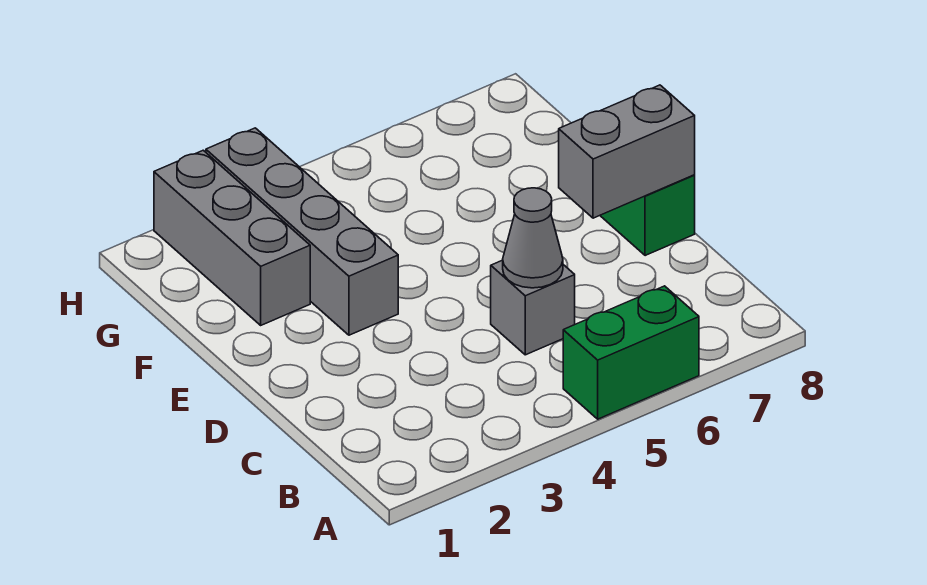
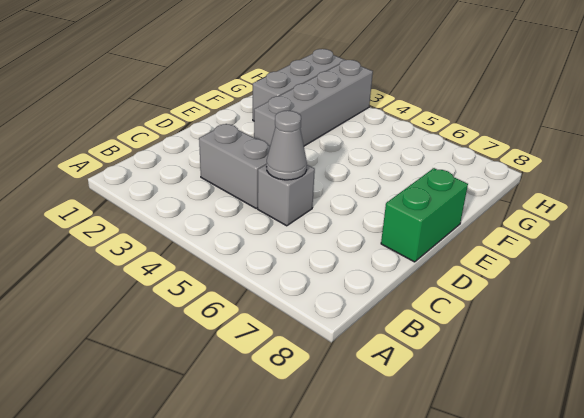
green 1x2 brick [563,286,699,419] -> none
grey 1x2 brick [559,85,695,218] -> grey 1x2 brick moved to [199,124,270,208]

